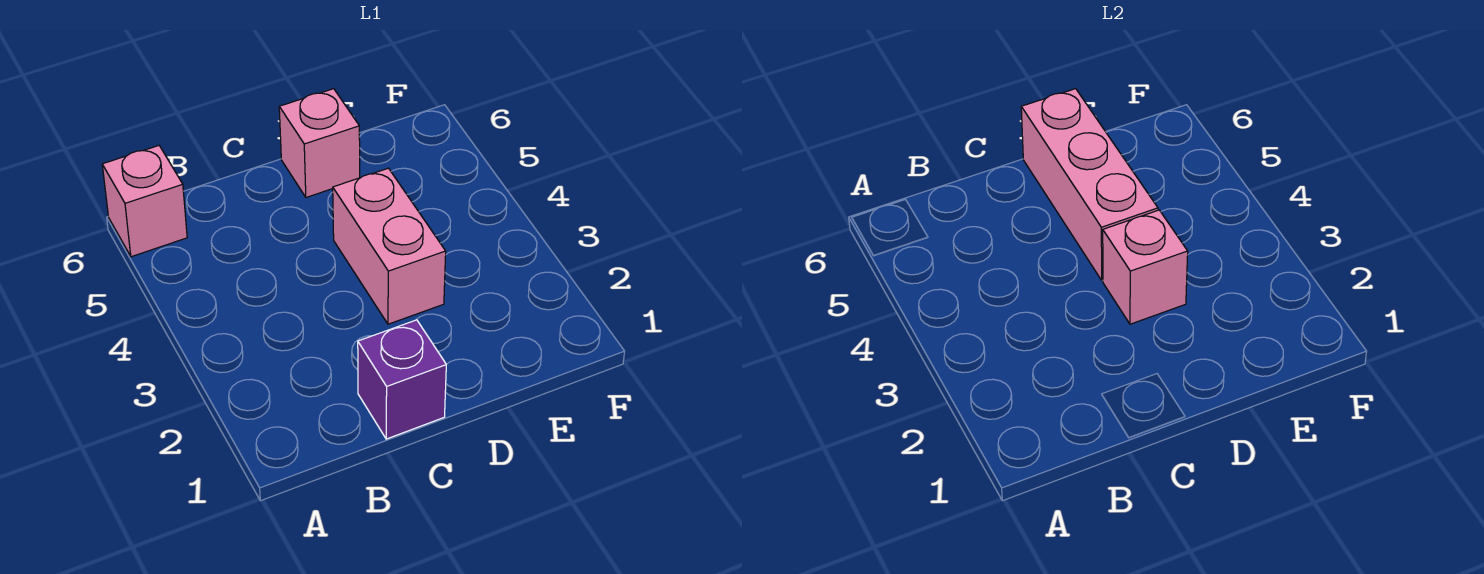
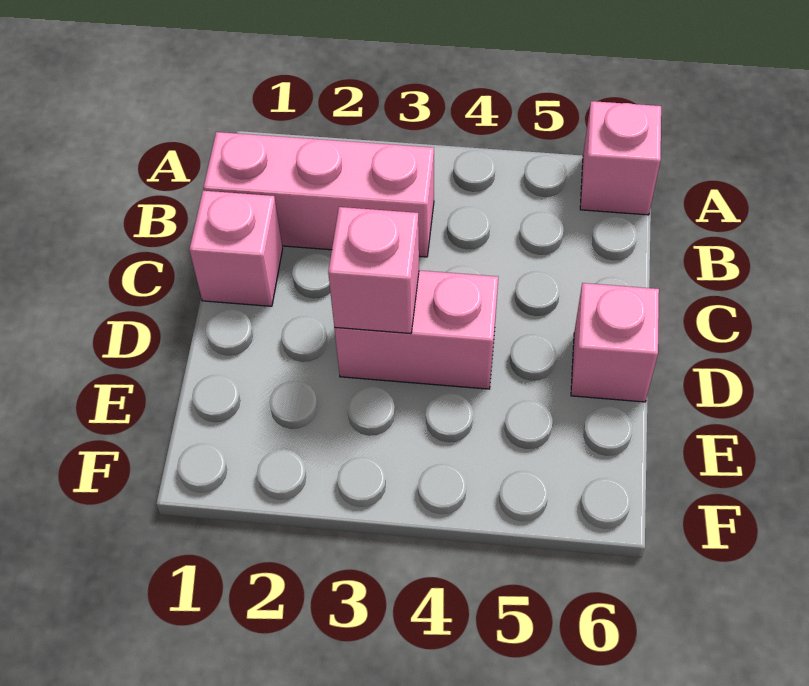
purple 1x1 brick [358,320,446,439] -> pink 1x1 brick [189,191,283,306]
pink 1x3 brick [1021,89,1158,280] -> pink 1x3 brick moved to [203,132,434,257]

